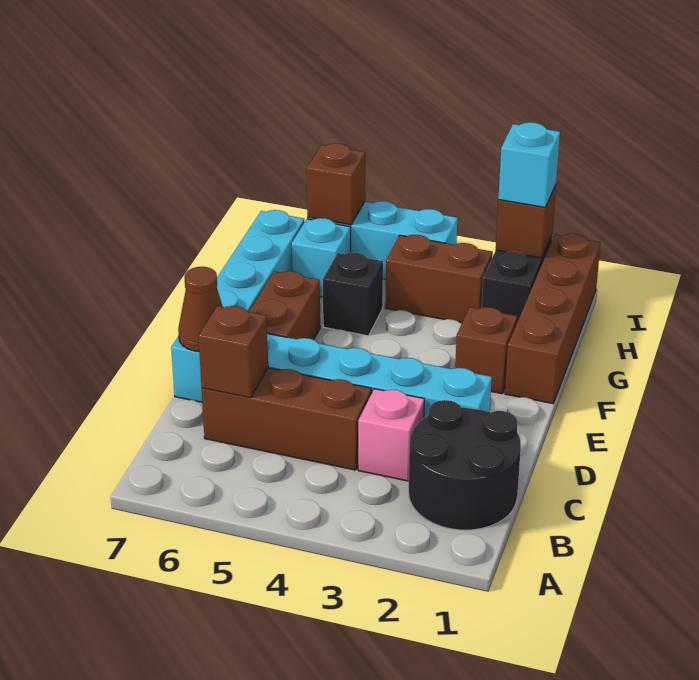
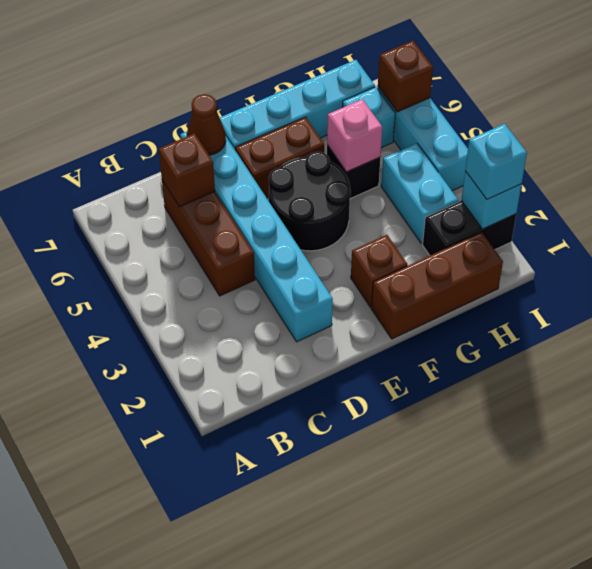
black 2x2 round brick [409,400,521,530] -> black 2x2 round brick moved to [269,152,351,251]
pink 1x1 brick [358,389,424,481] -> pink 1x1 brick moved to [327,99,382,172]
brown 1x4 brick [505,234,601,404] -> brown 1x3 brick [371,232,503,339]
brown 1x2 brick [385,235,493,323] -> cyan 1x2 brick [381,143,459,244]
brown 1x1 brick [496,185,556,258] -> cyan 1x1 brick [461,171,522,229]

